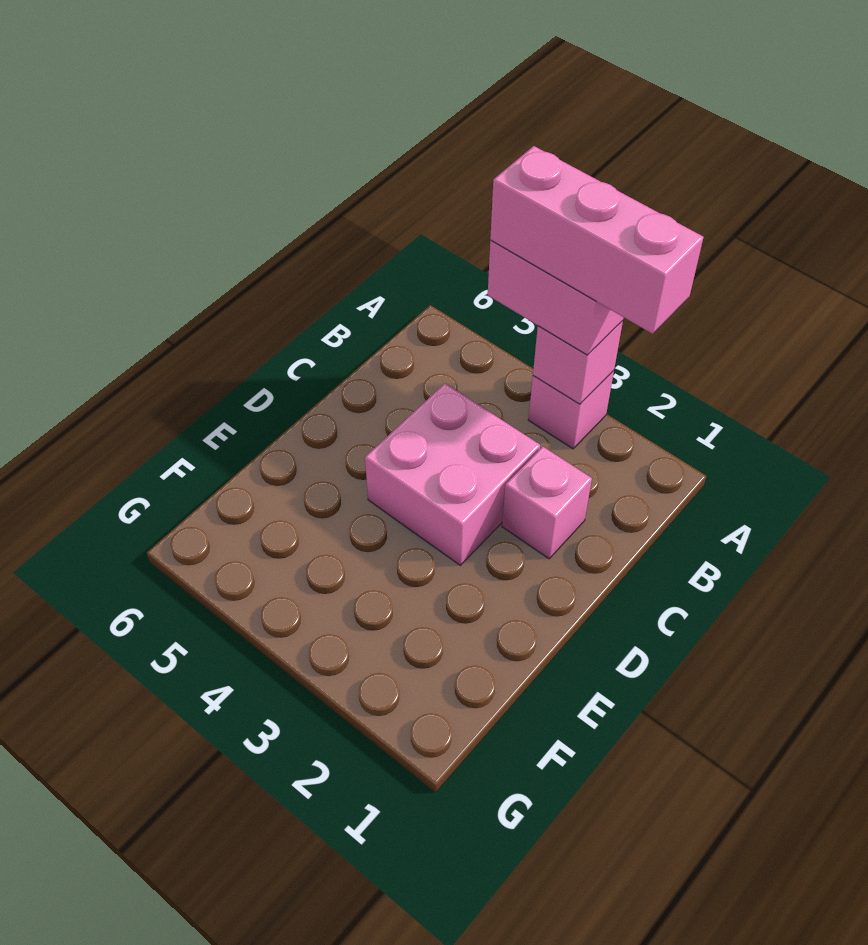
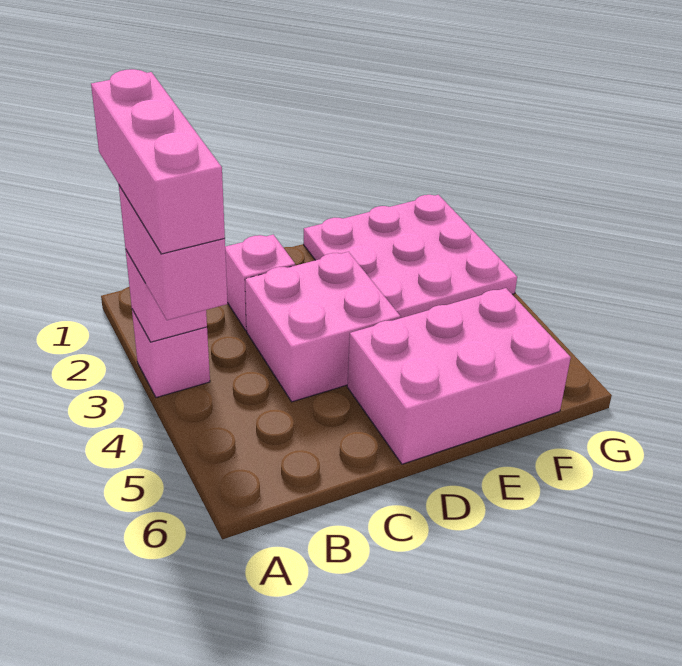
none -> pink 2x3 brick [347,288,571,464]
none -> pink 3x3 plate [304,195,517,318]

